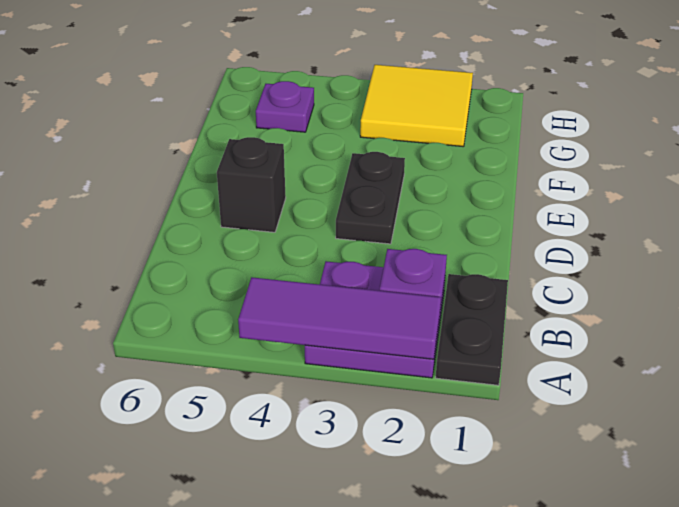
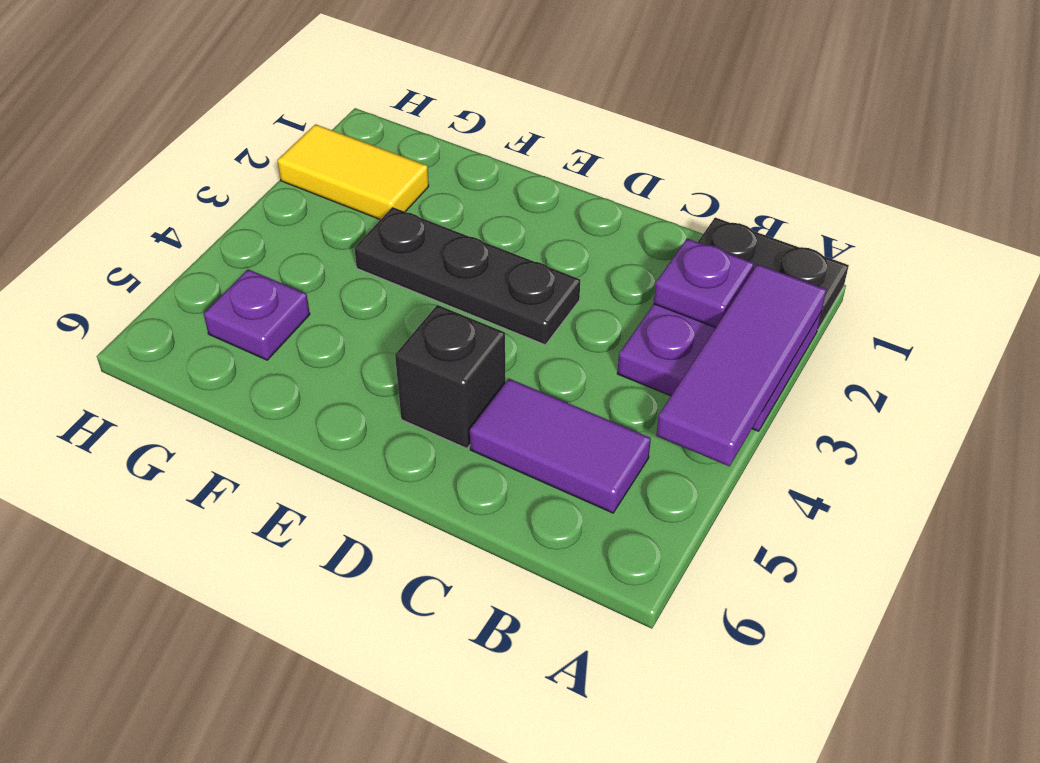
none -> purple 1x2 tile [470,379,651,513]
black 1x2 plate [336,152,405,244] -> black 1x3 plate [354,207,580,345]
yellow 2x2 tile [360,65,473,147] -> yellow 1x2 tile [277,124,429,220]

